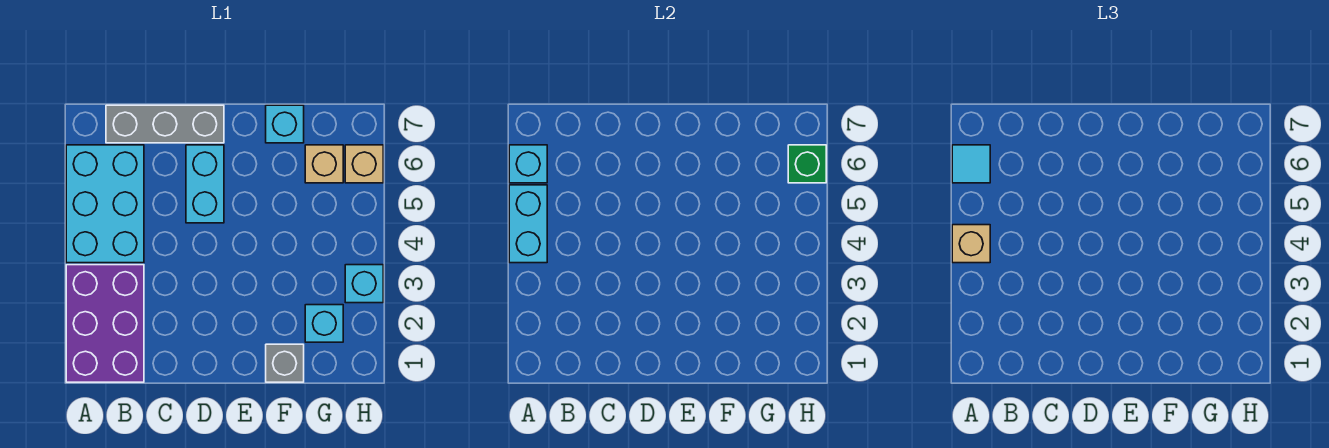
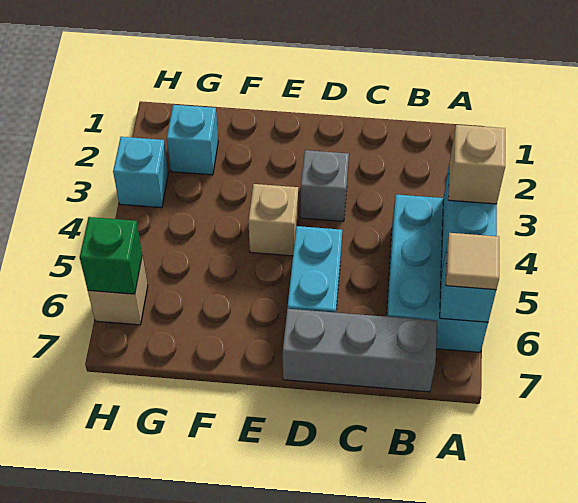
purple 2x3 brick [66,265,144,382] -> none
cyan 1x1 tile [952,145,990,183] -> tan 1x1 tile [446,233,499,290]
grey 1x1 brick [266,344,304,382] -> grey 1x1 brick moved to [300,150,349,221]
cyan 1x1 brick [266,105,304,143] -> none
tan 1x1 brick [305,145,343,183] -> tan 1x1 brick moved to [248,184,298,256]

